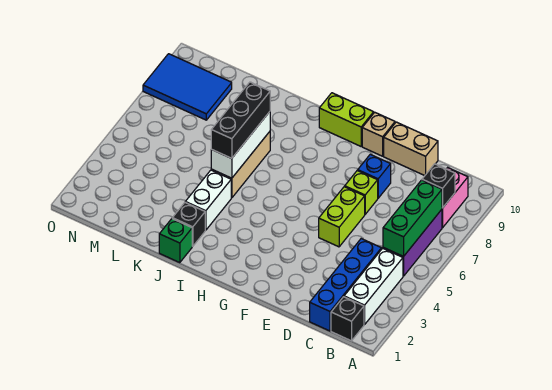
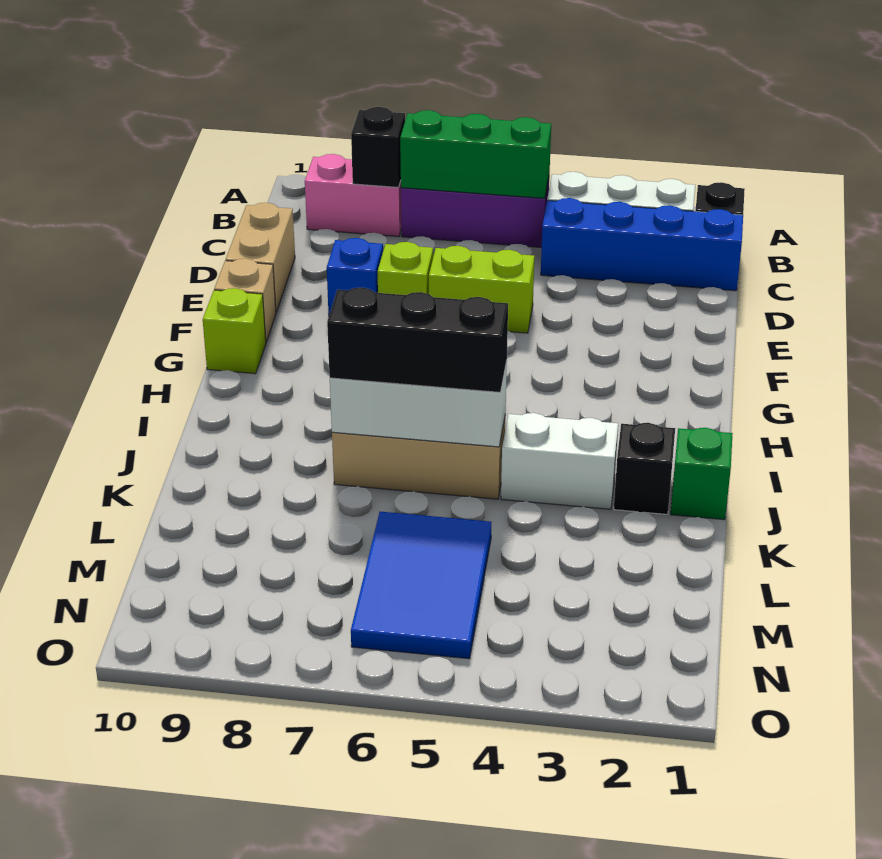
lime 1x2 brick [319,93,374,146] -> lime 1x1 brick [203,288,266,374]
blue 2x3 tile [143,54,232,120] -> blue 2x3 tile moved to [351,512,491,659]

